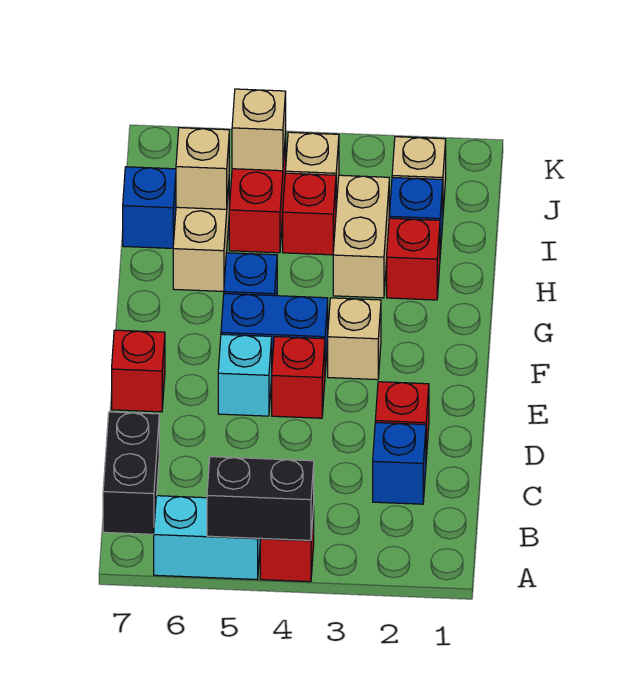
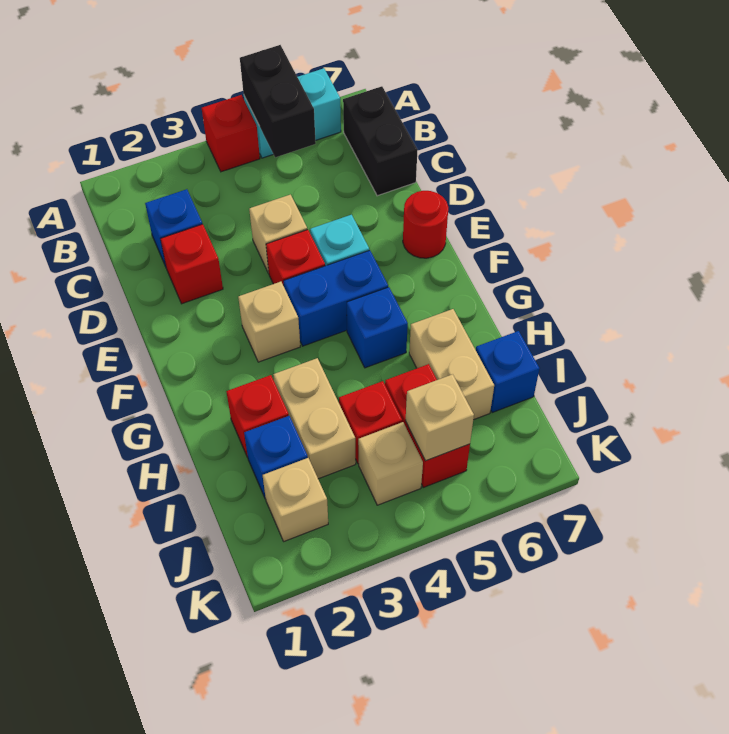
black 1x2 brick [207,457,314,540] -> black 1x2 brick turned to [240,45,316,157]
red 1x1 brick [112,330,165,412] -> red 1x1 round brick [403,191,448,258]
tan 1x1 brick [176,128,229,209] -> tan 1x1 brick moved to [249,195,307,273]

